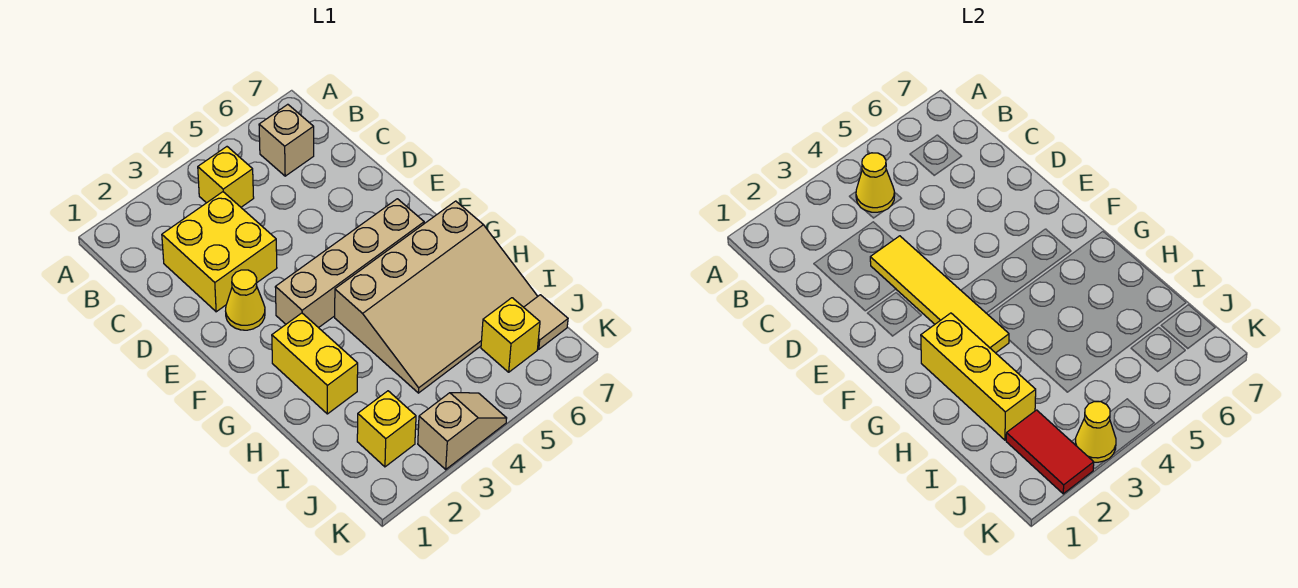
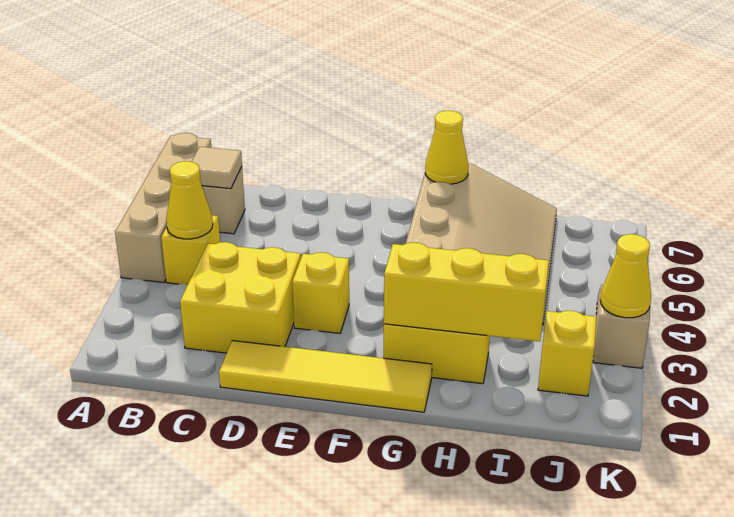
yellow 1x4 tile [870,236,1009,353] -> yellow 1x4 tile moved to [219,340,432,412]
yellow 1x1 cone [226,270,265,330] -> yellow 1x1 cone moved to [425,111,468,184]
tan 1x4 brick [275,199,424,328] -> tan 1x4 brick moved to [115,133,211,282]
red 1x2 tile [1006,410,1094,494] -> none
yellow 1x1 brick [481,298,540,372] -> yellow 1x1 brick moved to [292,252,349,333]
tan 1x1 tile [524,295,568,349] -> tan 1x1 tile moved to [191,147,242,189]

